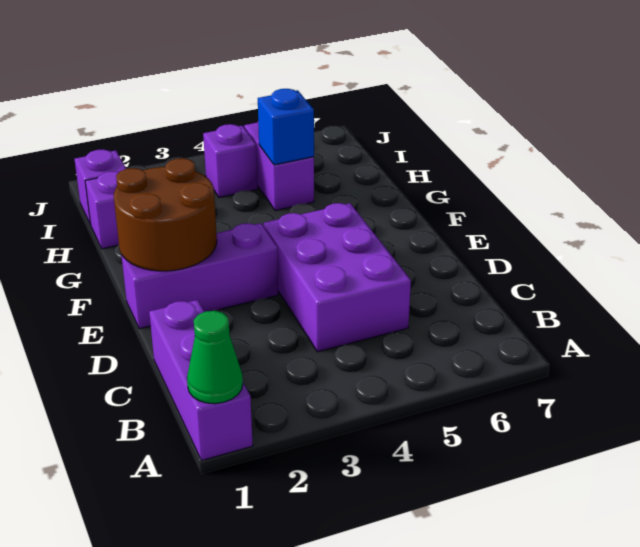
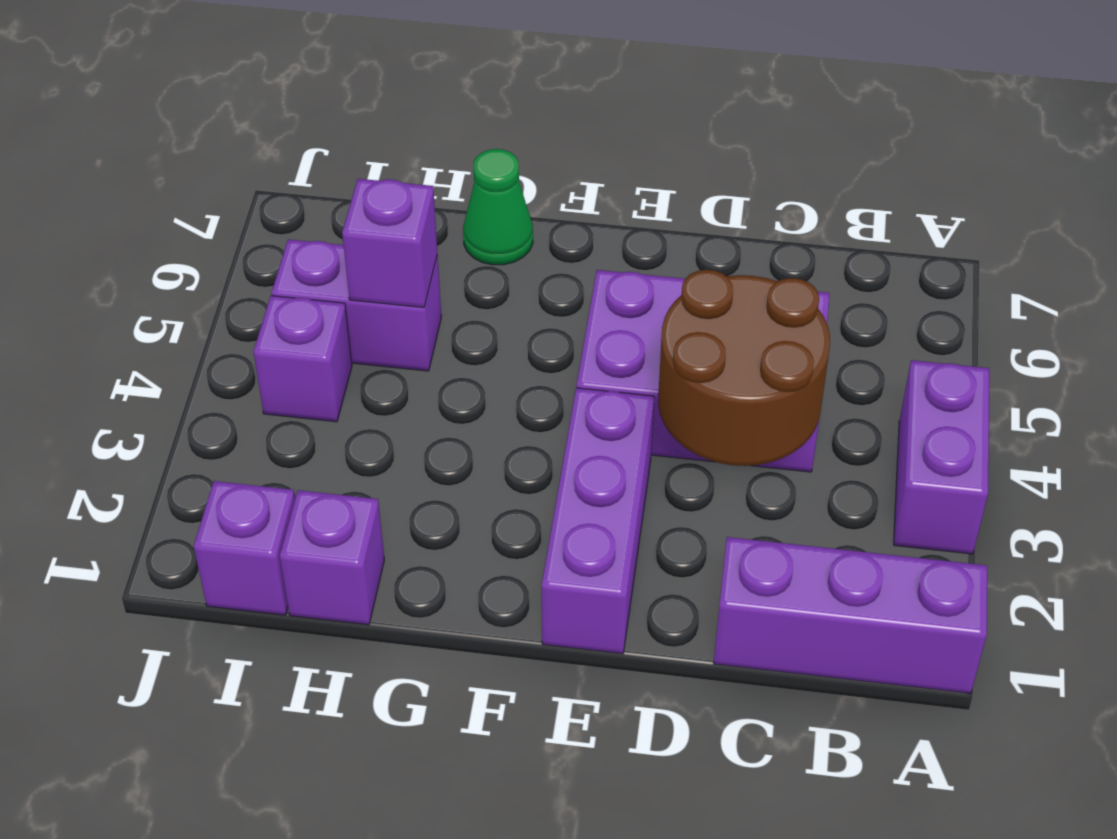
green 1x1 cone [187,311,243,404] -> green 1x1 cone moved to [463,149,533,265]
none -> purple 1x2 brick [894,360,989,554]
brown 2x2 round brick [114,158,217,271] -> brown 2x2 round brick moved to [658,270,830,466]
blue 1x1 brick [258,89,314,165] -> purple 1x1 brick [342,179,437,307]

